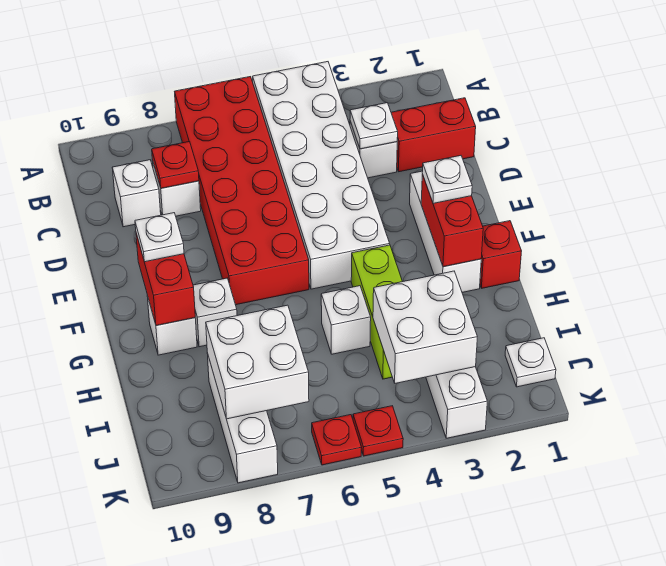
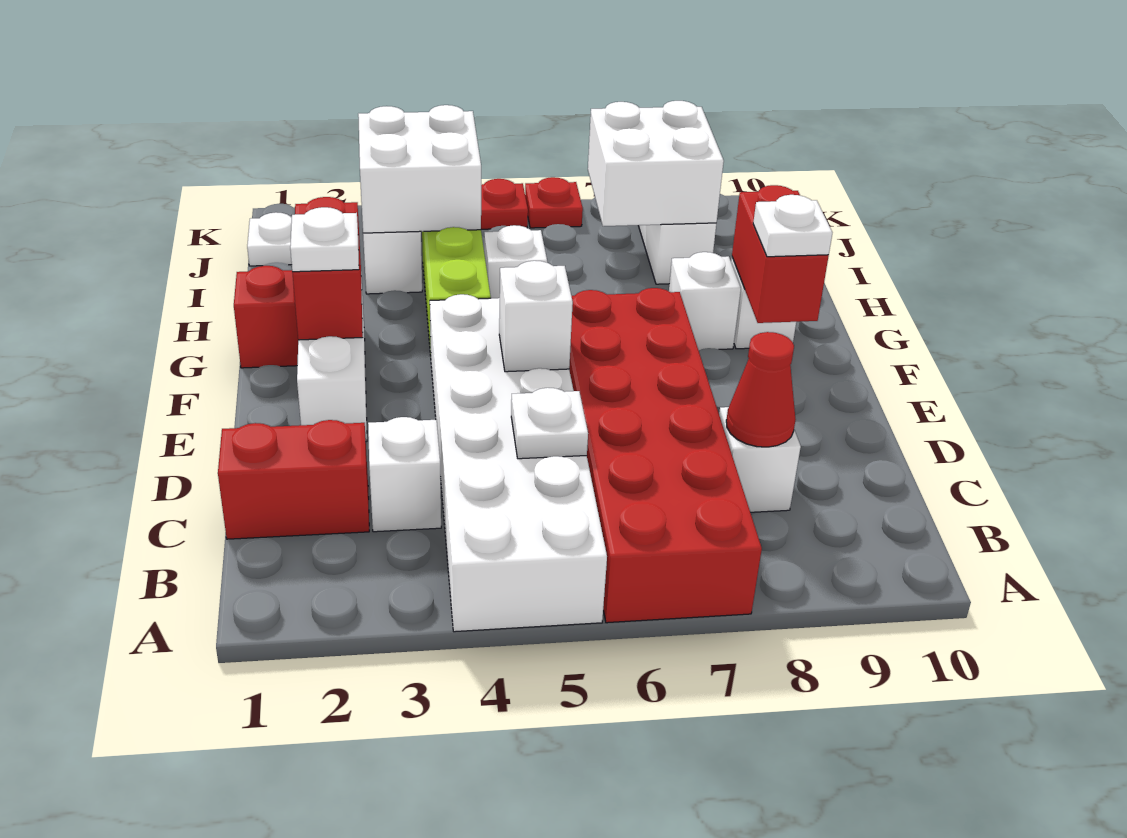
white 1x1 plate [350,103,398,149] -> white 1x1 plate moved to [511,388,588,459]
red 1x1 plate [152,141,199,188] -> red 1x1 cone [726,332,796,447]
white 1x1 brick [112,160,161,227] -> white 1x1 brick moved to [499,261,573,372]

